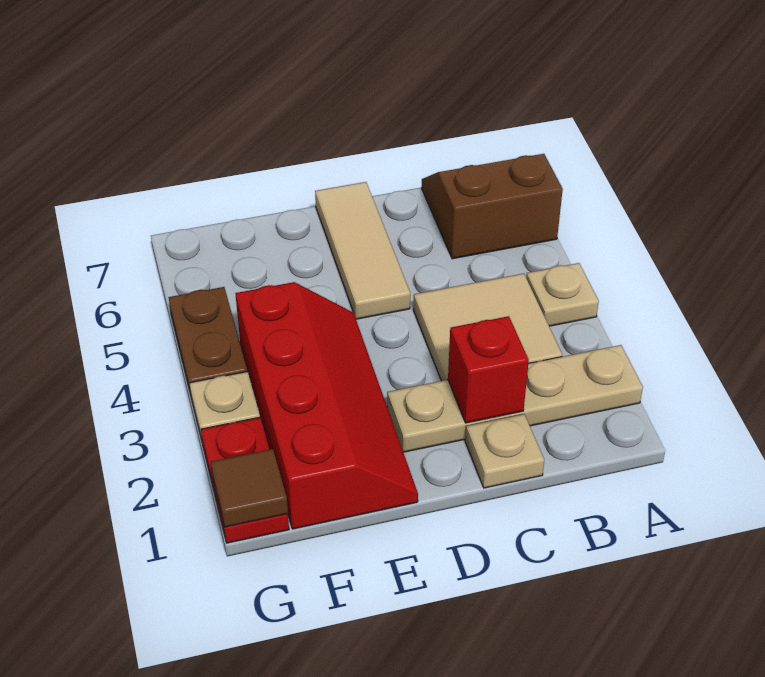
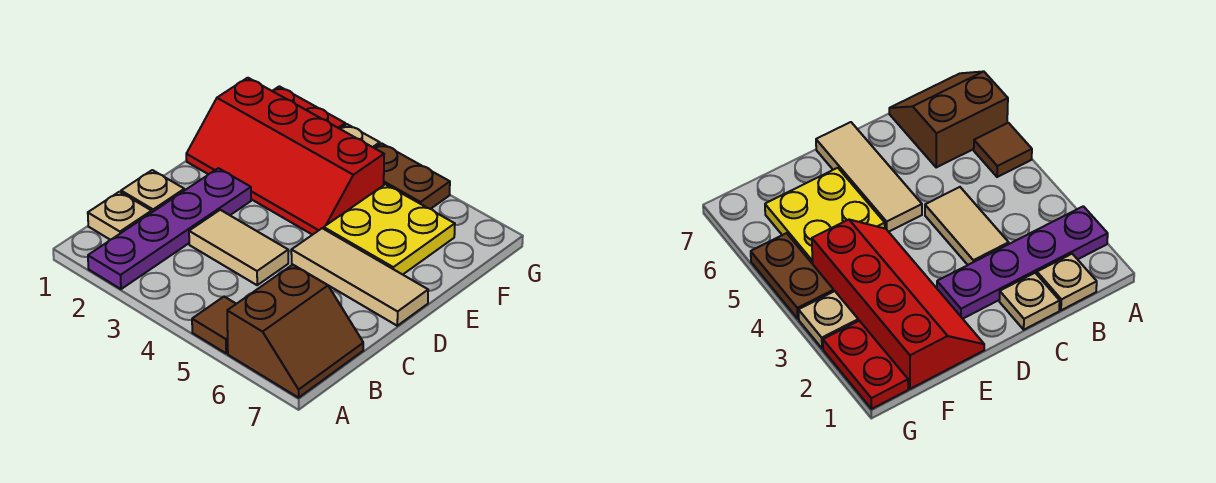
tan 1x4 plate [387,345,643,452] -> purple 1x4 plate [88,168,251,289]
tan 1x1 plate [526,263,599,326] -> tan 1x1 plate moved to [88,192,152,240]
tan 2x2 tile [414,273,562,381] -> tan 1x2 tile [189,210,288,285]
red 1x1 brick [448,316,529,423] -> none
none -> yellow 2x2 plate [324,184,455,275]
brown 1x1 tile [211,449,288,527] -> brown 1x1 tile moved to [192,297,236,353]

